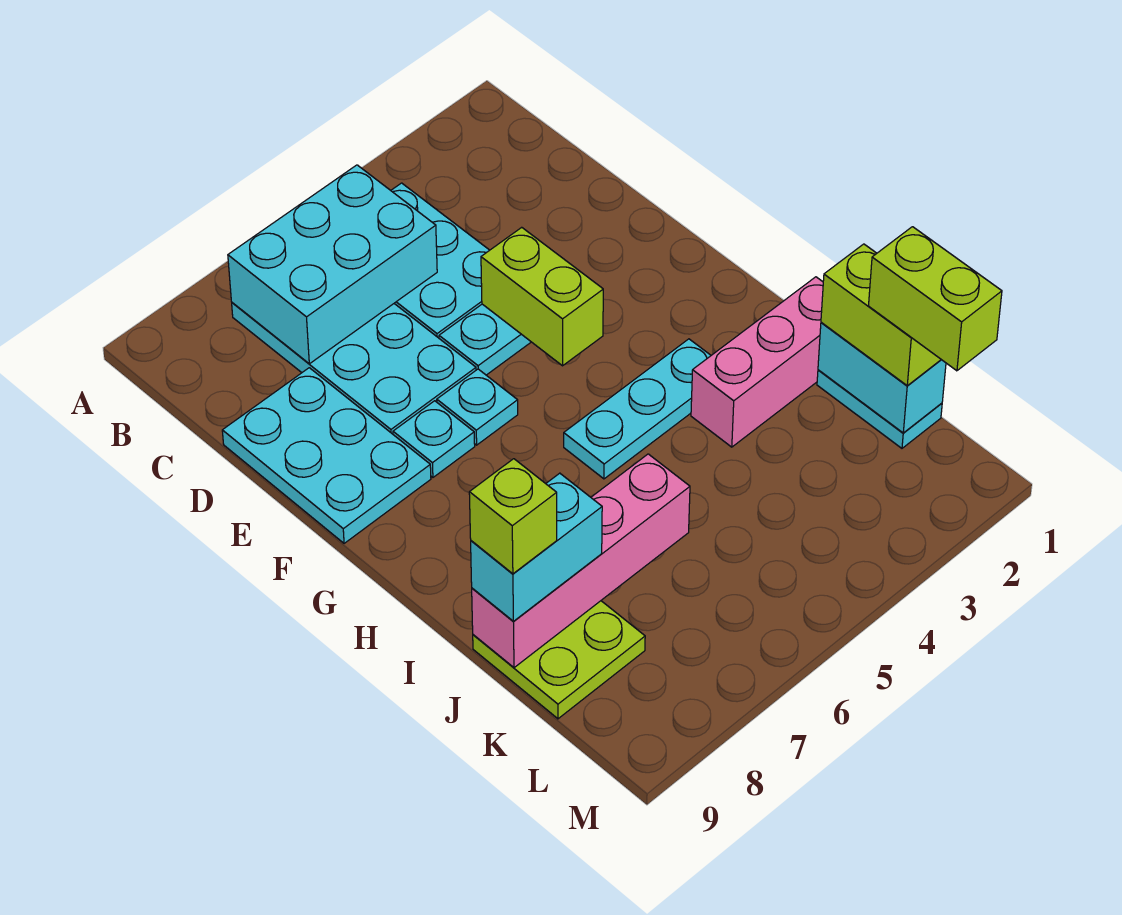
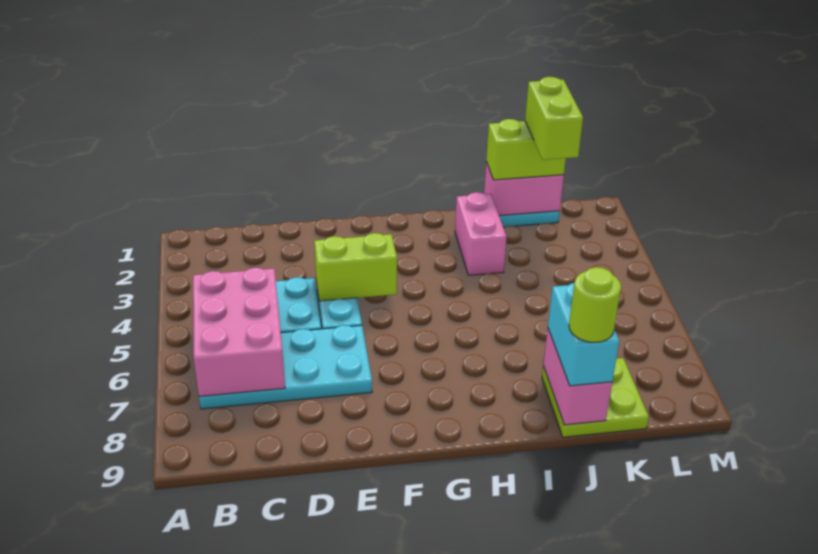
cyan 2x3 brick [228,165,437,364] -> pink 2x3 brick [193,268,285,396]
cyan 2x3 plate [222,368,431,543] -> none
cyan 1x1 plate [437,369,518,445] -> none
cyan 1x1 plate [393,401,475,477] -> none
cyan 1x3 plate [564,339,711,479] -> none
pink 1x3 brick [691,277,823,447] -> pink 1x2 brick [455,192,507,275]
cyan 1x2 brick [818,322,946,433] -> pink 1x2 brick [484,162,564,216]
pink 1x4 brick [472,454,690,668] -> pink 1x2 brick [543,329,612,425]
lime 1x1 brick [469,459,557,574] -> lime 1x1 round brick [569,267,621,342]
lime 1x2 brick [869,227,1002,371] -> lime 1x2 brick turned to [525,77,583,160]

